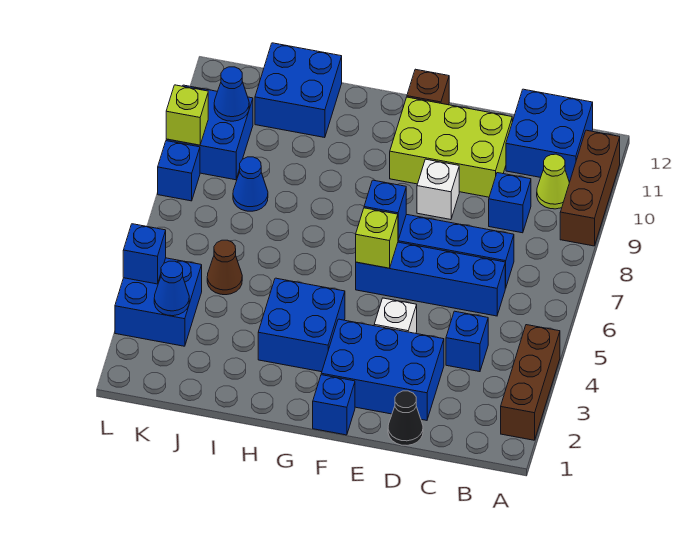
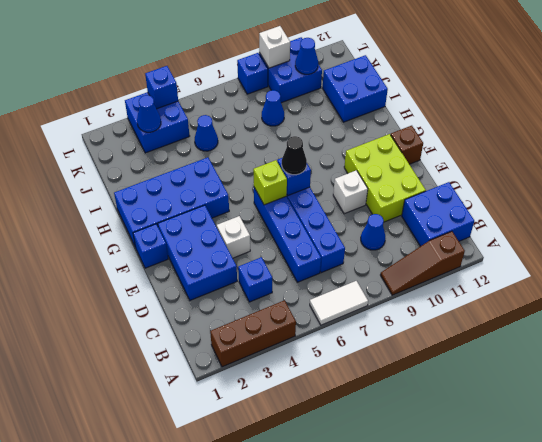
none -> white 1x2 tile [310,281,368,325]
brown 1x3 brick [560,130,620,246] -> brown 1x3 slope [381,231,465,295]
lime 1x1 cone [537,154,569,209] -> none
blue 1x1 brick [489,173,531,233] -> blue 1x1 cone [361,214,385,250]
black 1x1 cone [388,391,423,445] -> black 1x1 cone moved to [282,136,307,175]
blue 2x2 brick [258,278,345,372] -> blue 2x4 brick [114,157,229,246]
brown 1x1 cone [207,240,242,295] -> blue 1x1 cone [195,115,218,151]
lime 1x1 brick [166,85,208,145] -> white 1x1 brick [259,26,290,68]

